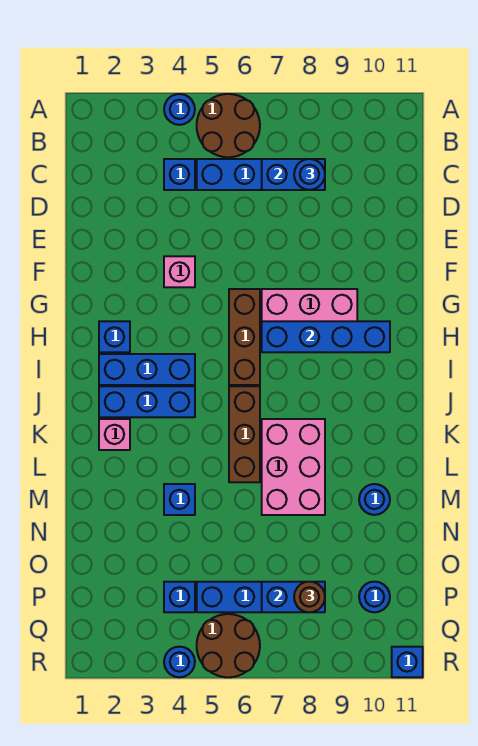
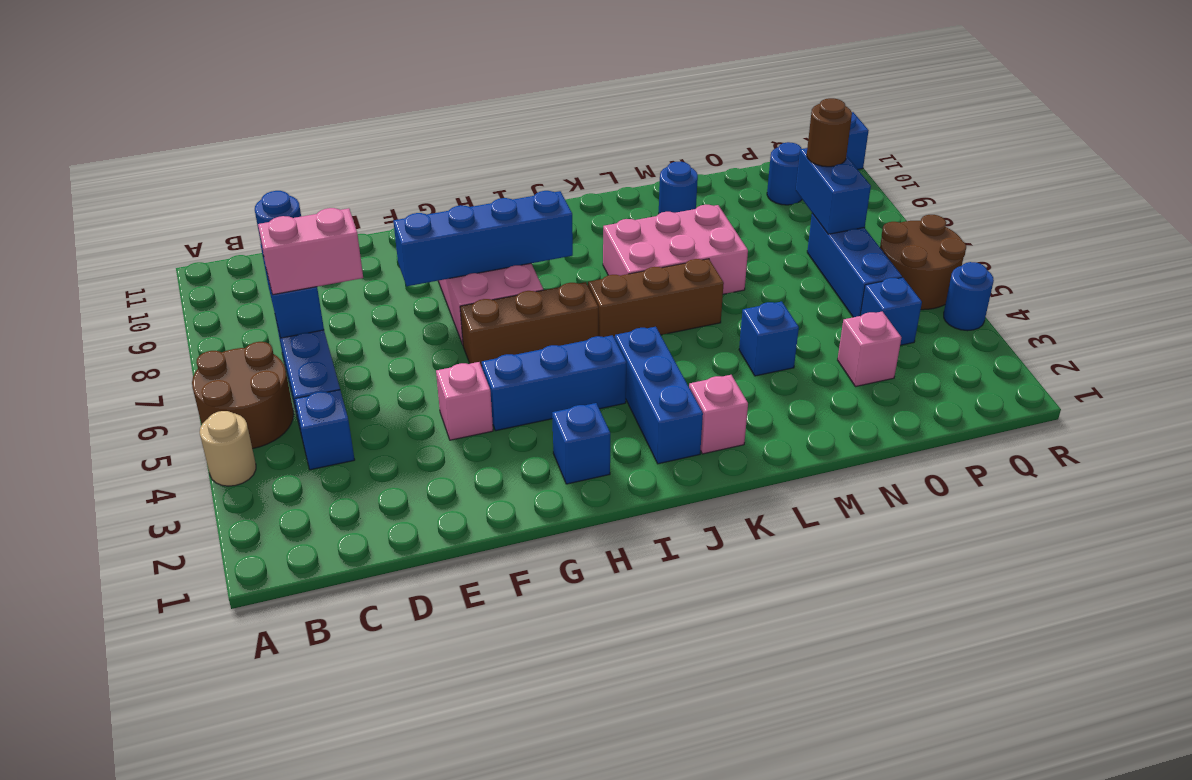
blue 1x1 round brick [164,94,195,125] -> tan 1x1 round brick [200,411,256,486]
none -> pink 1x2 brick [258,208,363,295]
blue 1x4 brick [262,321,390,352] -> blue 1x4 brick turned to [394,191,573,286]
blue 1x3 brick [99,354,195,385] -> blue 1x3 brick turned to [482,335,626,431]
none -> pink 1x1 brick [838,312,902,387]

